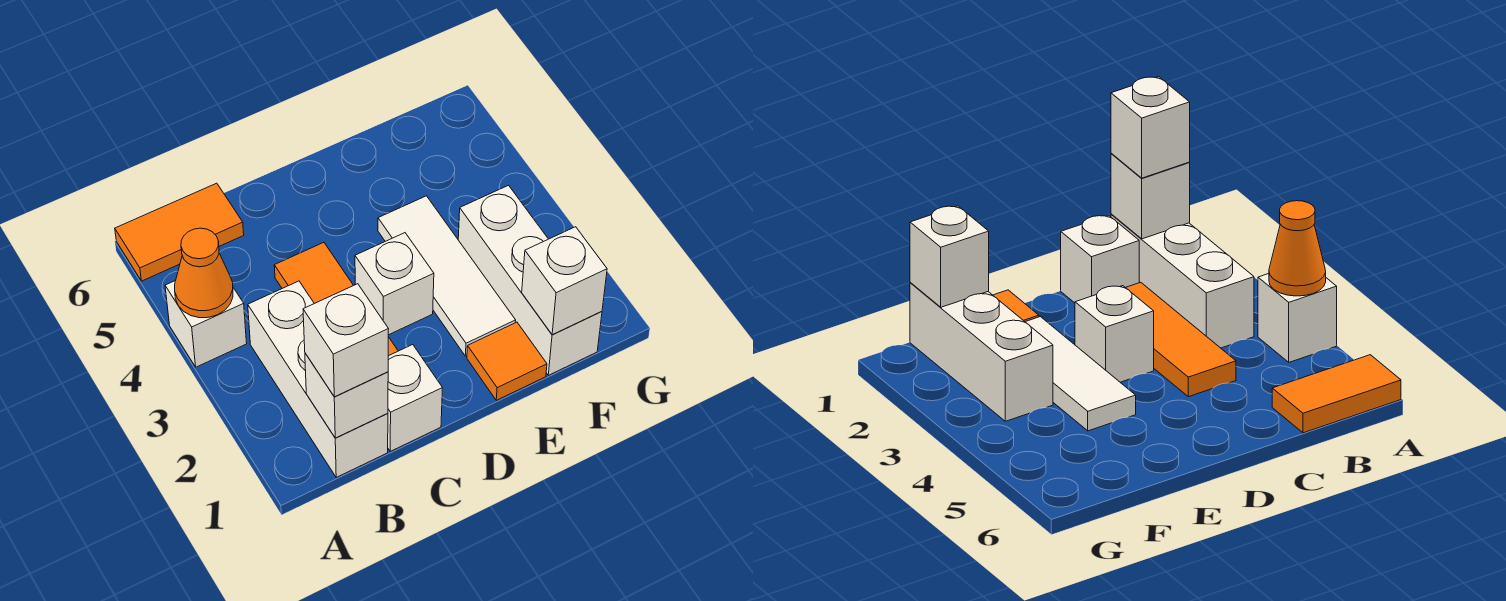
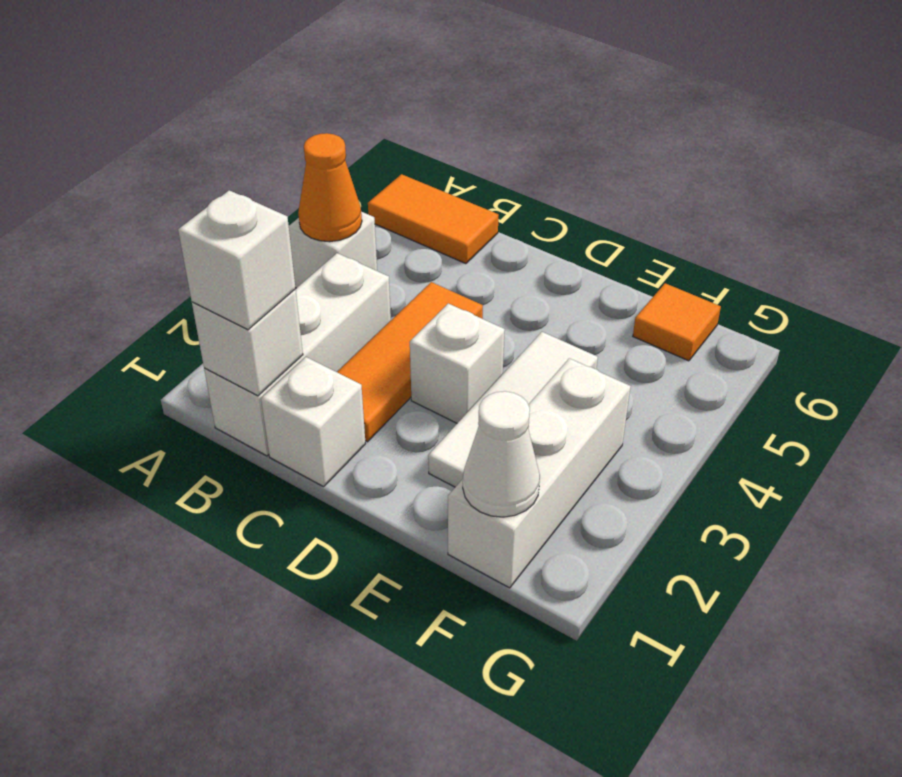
orange 1x1 tile [467,322,547,400] -> orange 1x1 tile moved to [633,283,721,361]
white 1x1 brick [522,227,607,335] -> white 1x1 cone [463,391,540,517]

